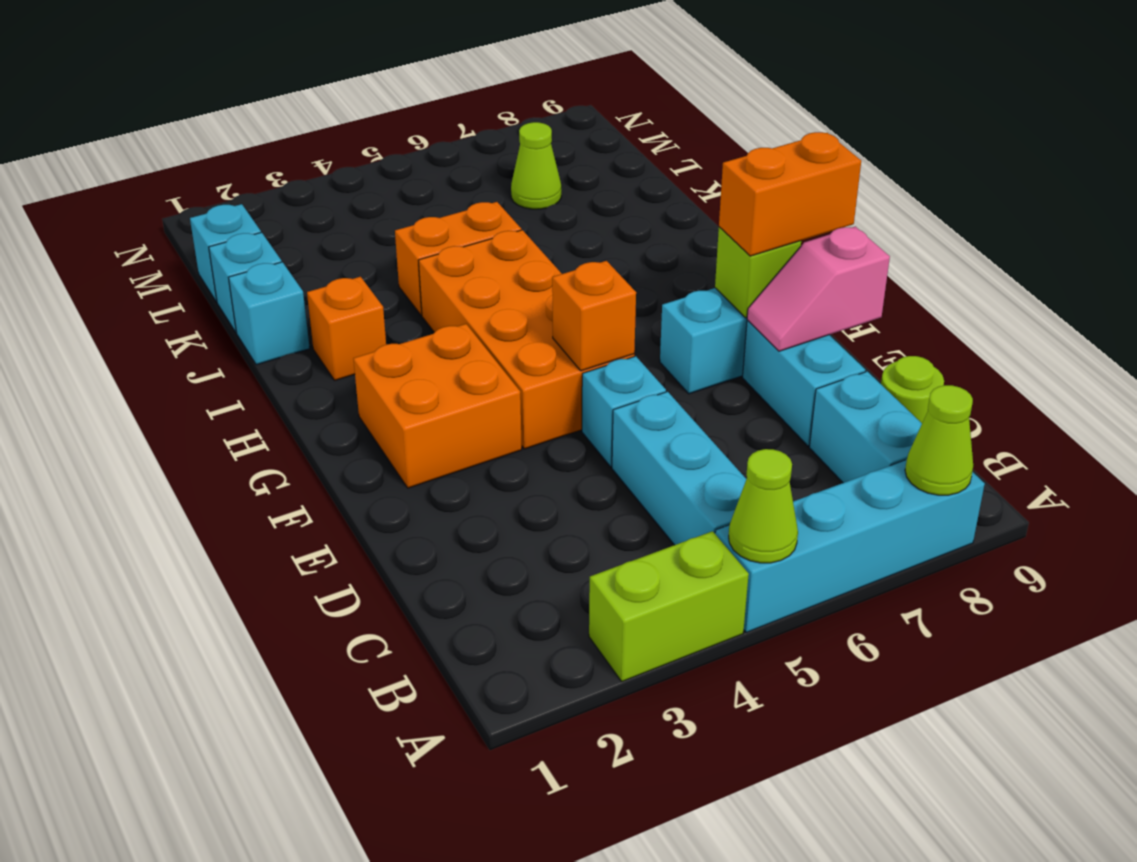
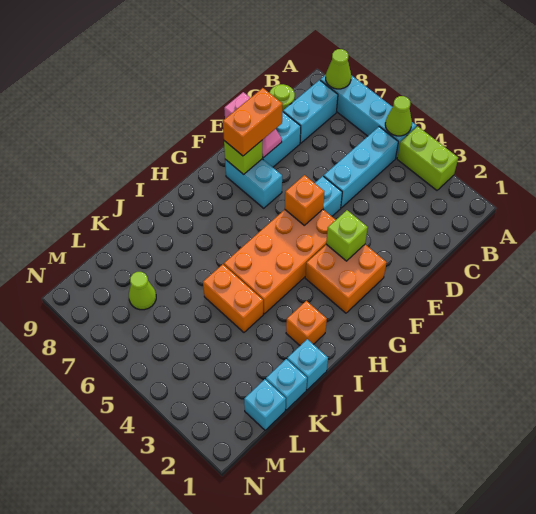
none -> lime 1x1 brick [326,210,368,261]
orange 1x2 brick [719,132,861,256] -> orange 1x2 brick turned to [223,88,282,156]

